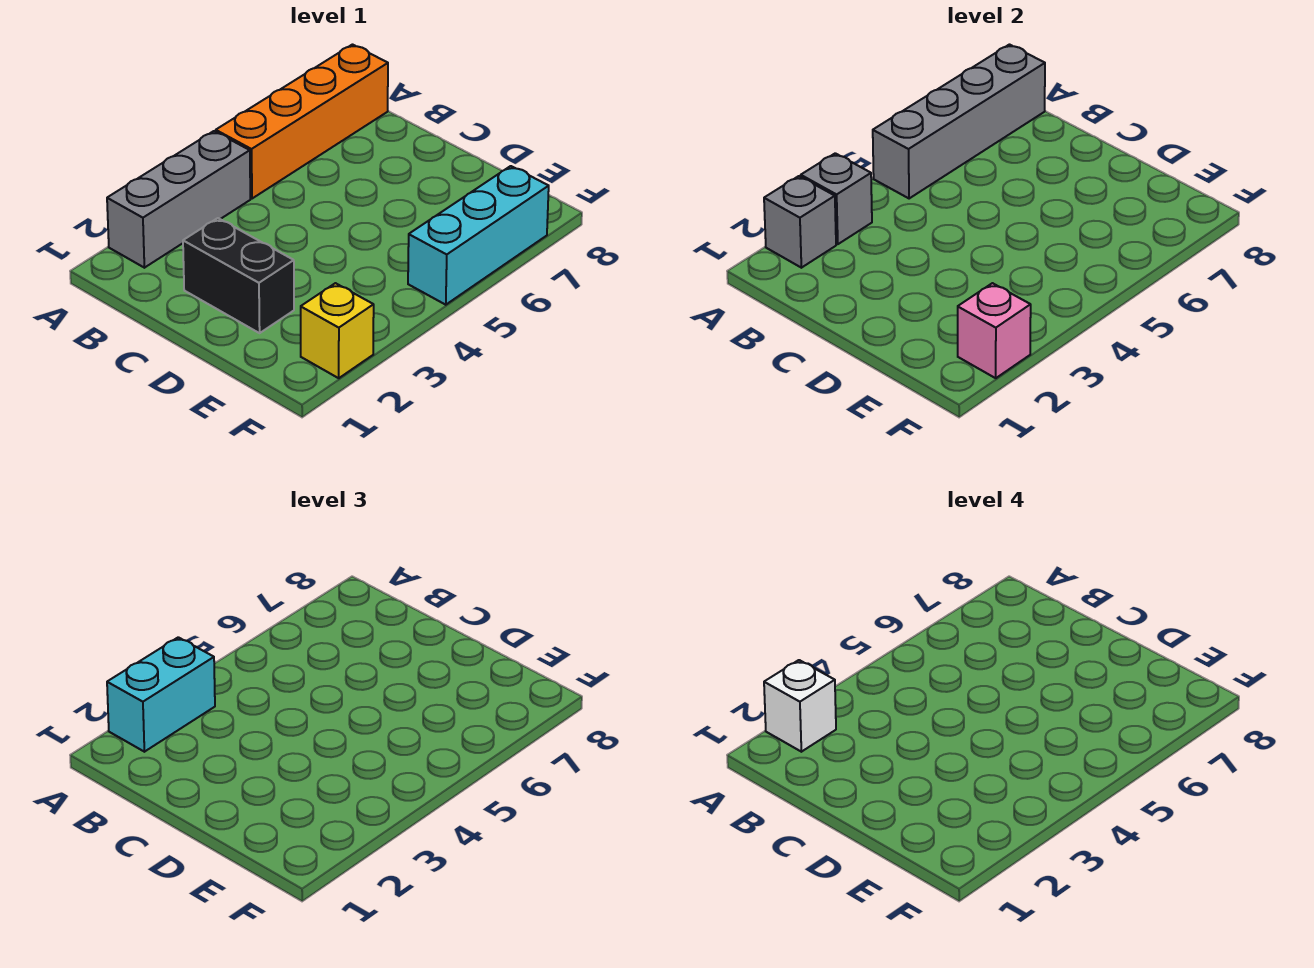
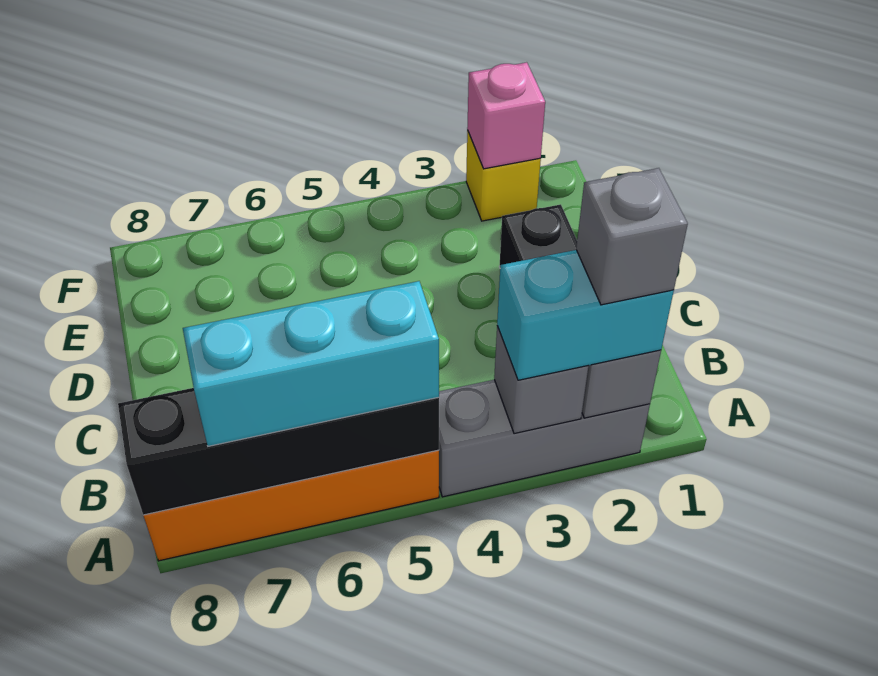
white 1x1 brick [764,660,836,752] -> grey 1x1 brick [576,168,688,305]
grey 1x4 brick [873,45,1045,199] -> black 1x4 brick [118,388,439,515]
cyan 1x3 brick [408,166,549,305] -> cyan 1x3 brick moved to [183,281,439,446]

